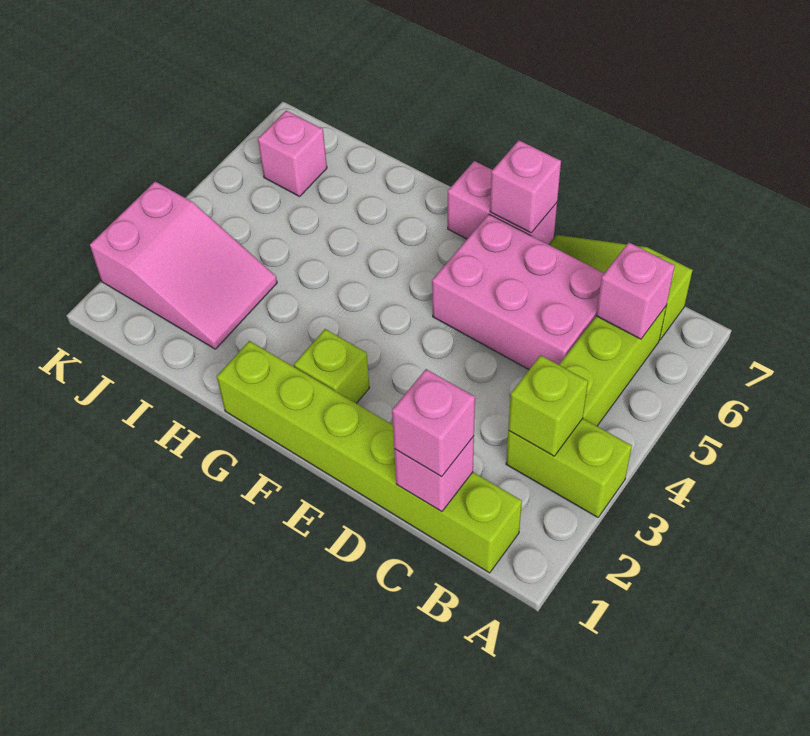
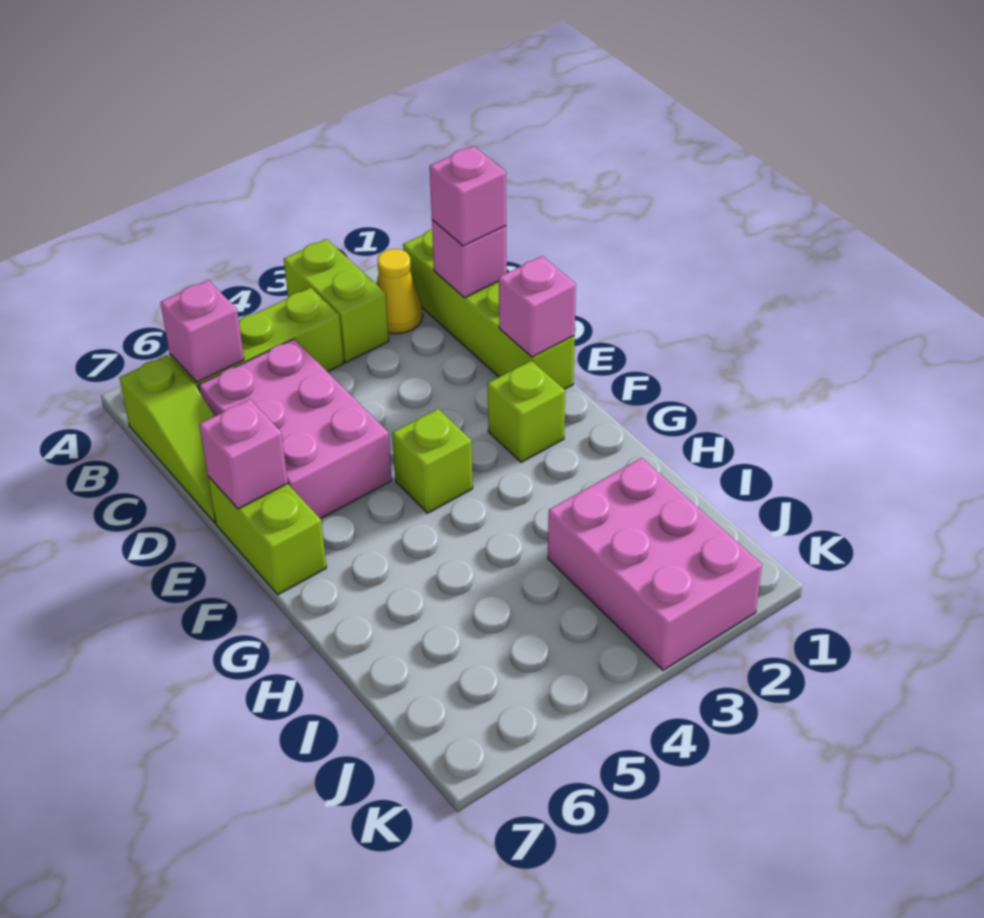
lime 1x6 brick [217,341,522,573] -> lime 1x4 brick [403,229,575,389]
none -> yellow 1x1 cone [377,249,423,334]
lime 1x1 brick [508,355,588,456] -> lime 1x1 brick moved to [392,409,473,513]
pink 1x2 brick [448,161,557,244] -> lime 1x2 brick [208,476,326,594]
pink 2x3 slope [90,181,277,349] -> pink 2x3 brick [548,458,762,670]
pink 1x1 brick [258,111,327,197] -> pink 1x1 brick moved to [499,256,576,357]

